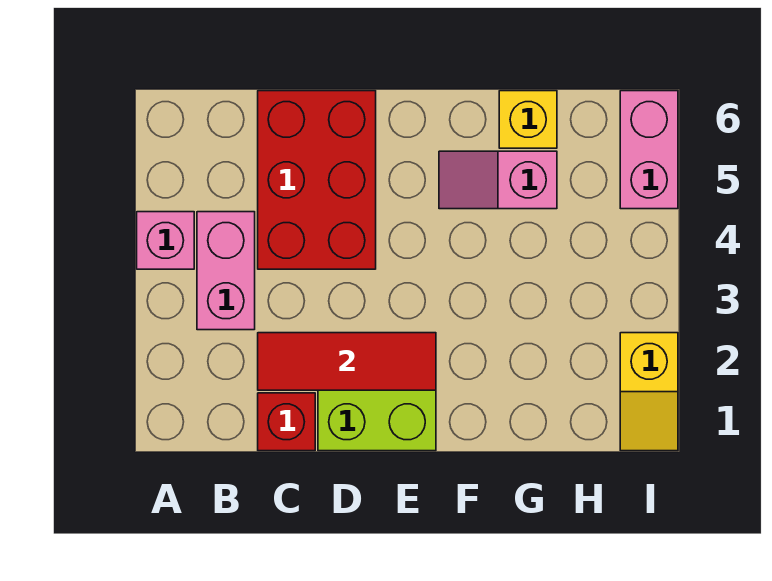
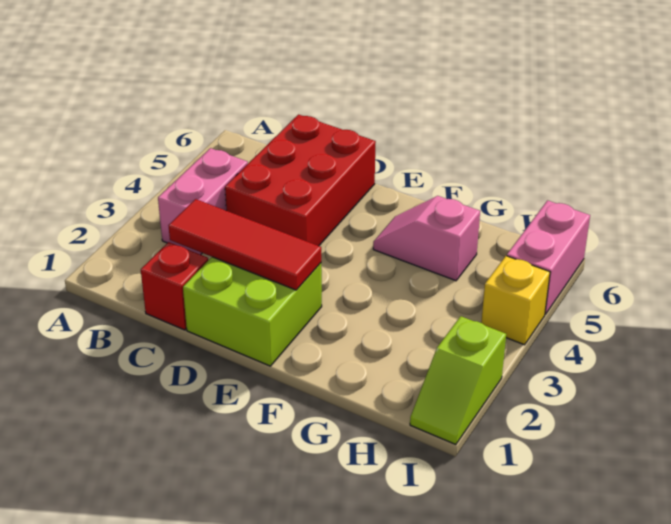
pink 1x1 brick [137,212,194,269] -> none
yellow 1x1 brick [499,91,557,148] -> yellow 1x1 brick moved to [481,256,550,345]
yellow 1x2 slope [620,333,678,451] -> lime 1x2 slope [410,316,506,445]

